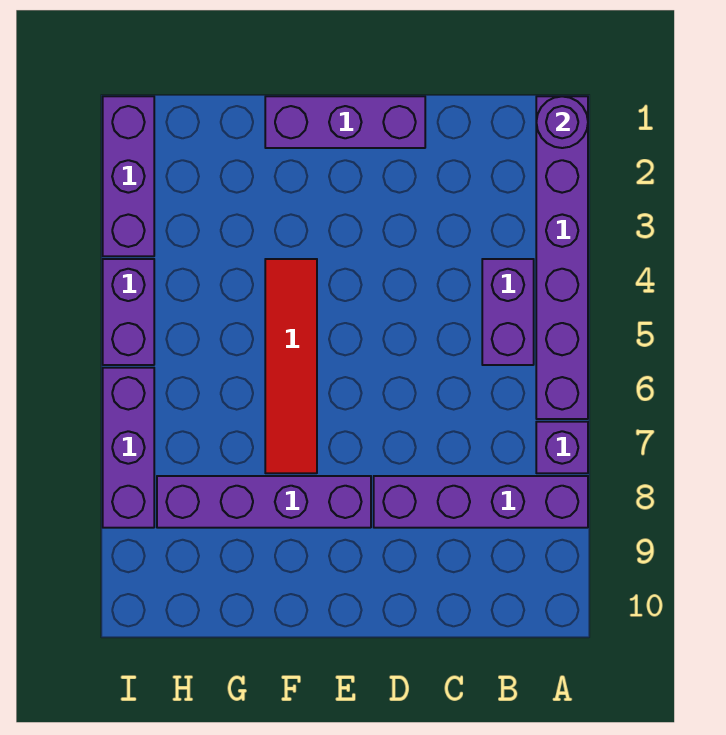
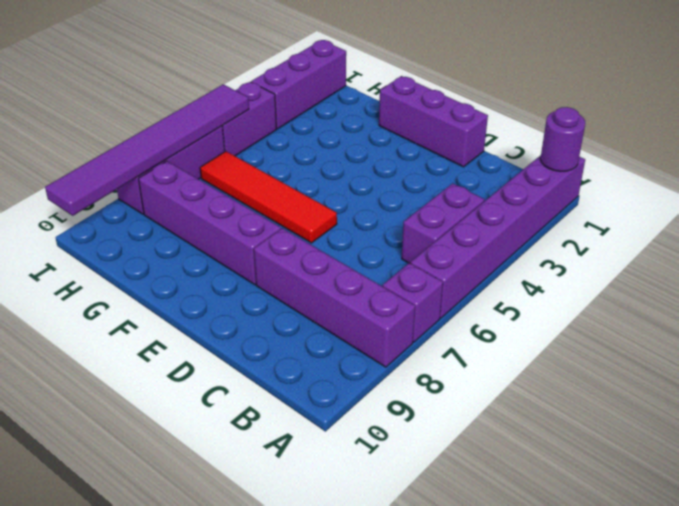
red 1x4 tile [265,259,317,473] -> red 1x4 tile turned to [200,151,337,243]
none -> purple 1x6 tile [45,84,249,216]

